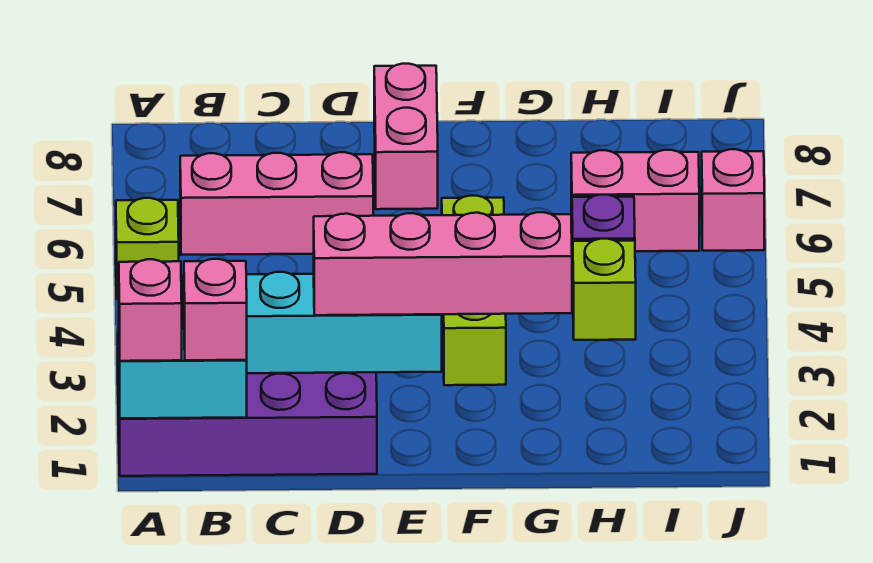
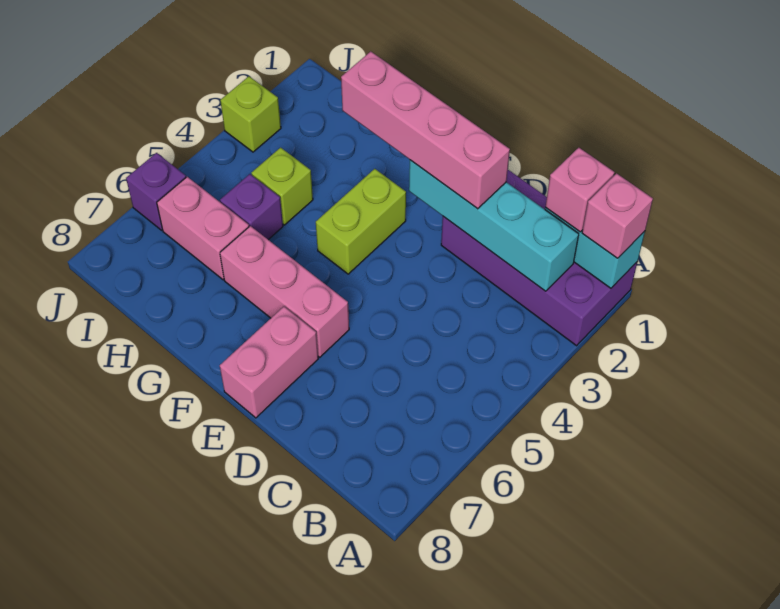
lime 1x1 brick [116,198,179,299] -> lime 1x1 brick moved to [220,76,281,152]
pink 1x3 brick [180,152,373,255] -> pink 1x3 brick moved to [220,226,349,357]
lime 1x3 brick [442,196,506,385] -> lime 1x2 brick [316,169,406,274]
pink 1x1 brick [702,149,764,251] -> purple 1x1 brick [126,153,186,230]

